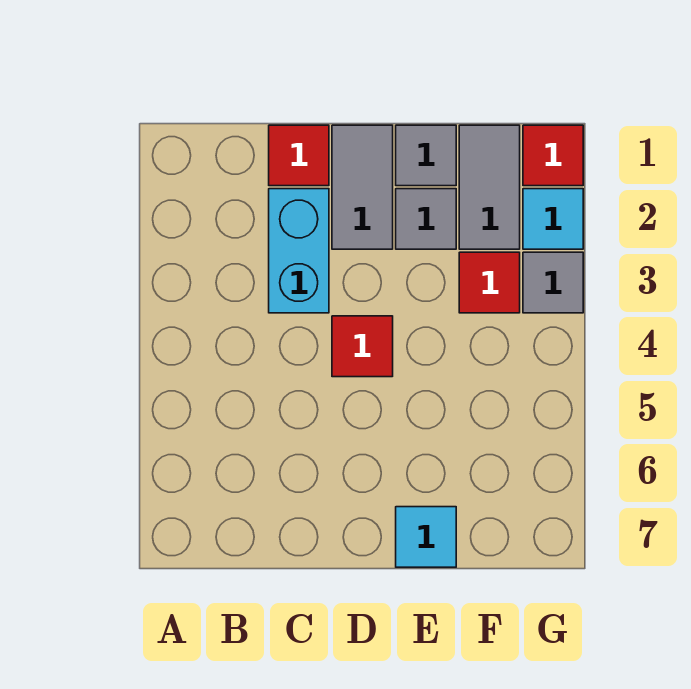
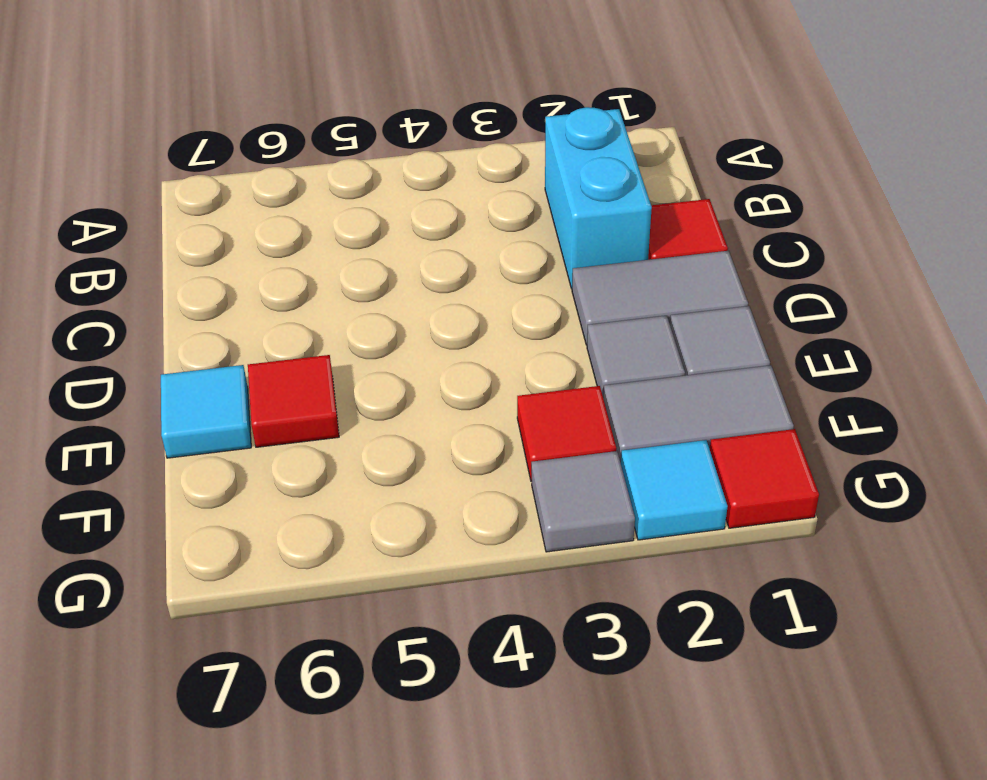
cyan 1x2 brick [269,189,329,313] -> cyan 1x2 brick turned to [545,107,652,289]
red 1x1 tile [332,316,393,377] -> red 1x1 tile moved to [248,355,339,447]

